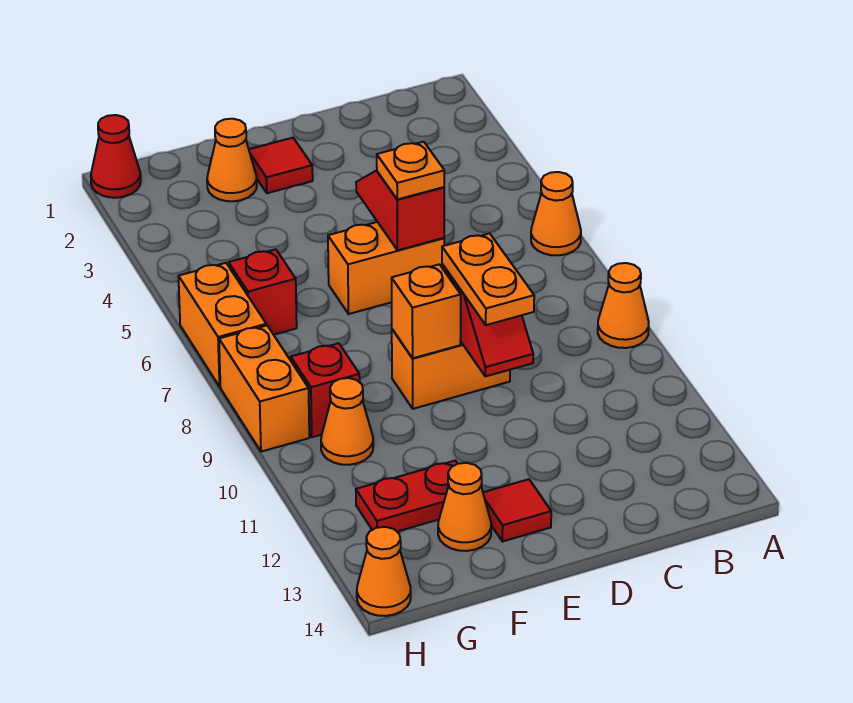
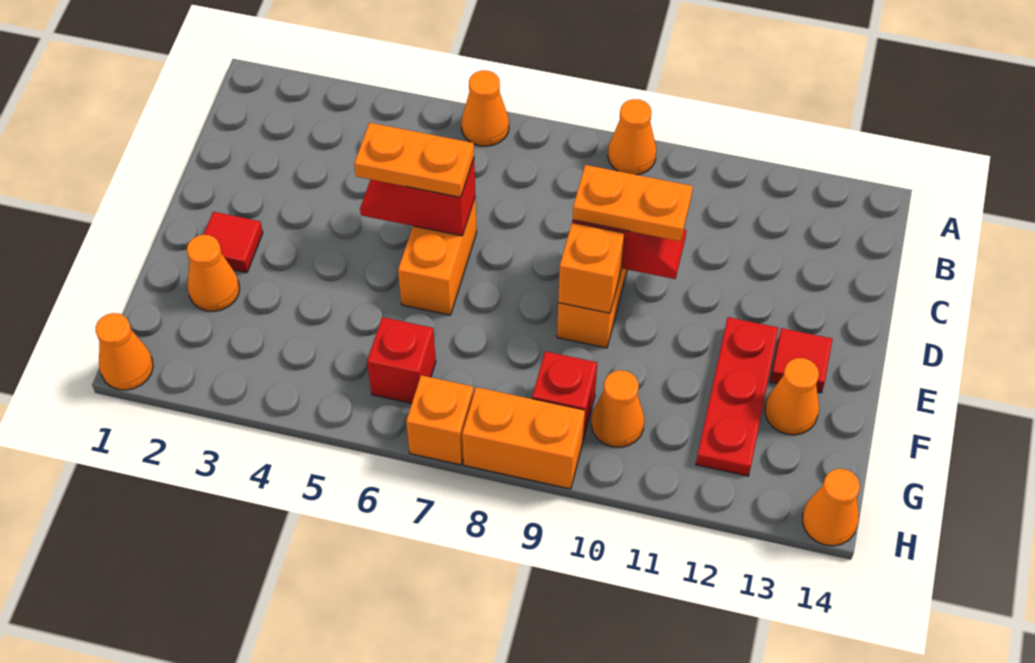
orange 1x1 plate [377,142,444,199] -> orange 1x2 plate [354,123,474,197]
red 1x2 plate [356,461,458,531] -> red 1x3 plate [696,317,778,476]
red 1x1 cone [91,115,141,198] -> orange 1x1 cone [96,313,153,390]
orange 1x2 brick [178,263,266,387] -> orange 1x1 brick [406,375,474,465]

